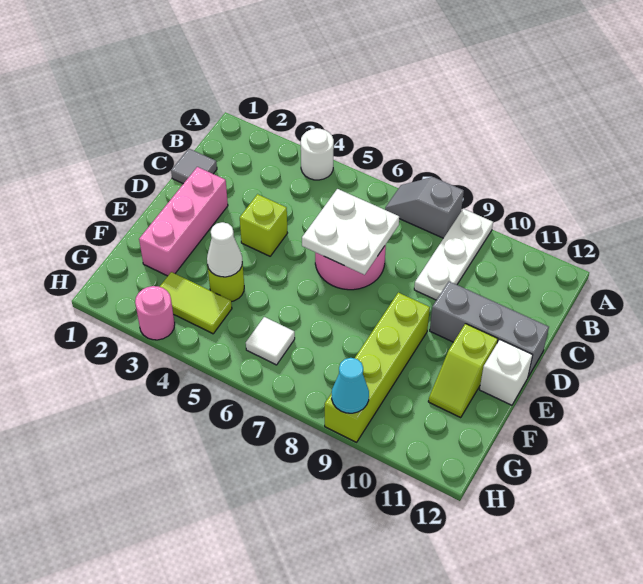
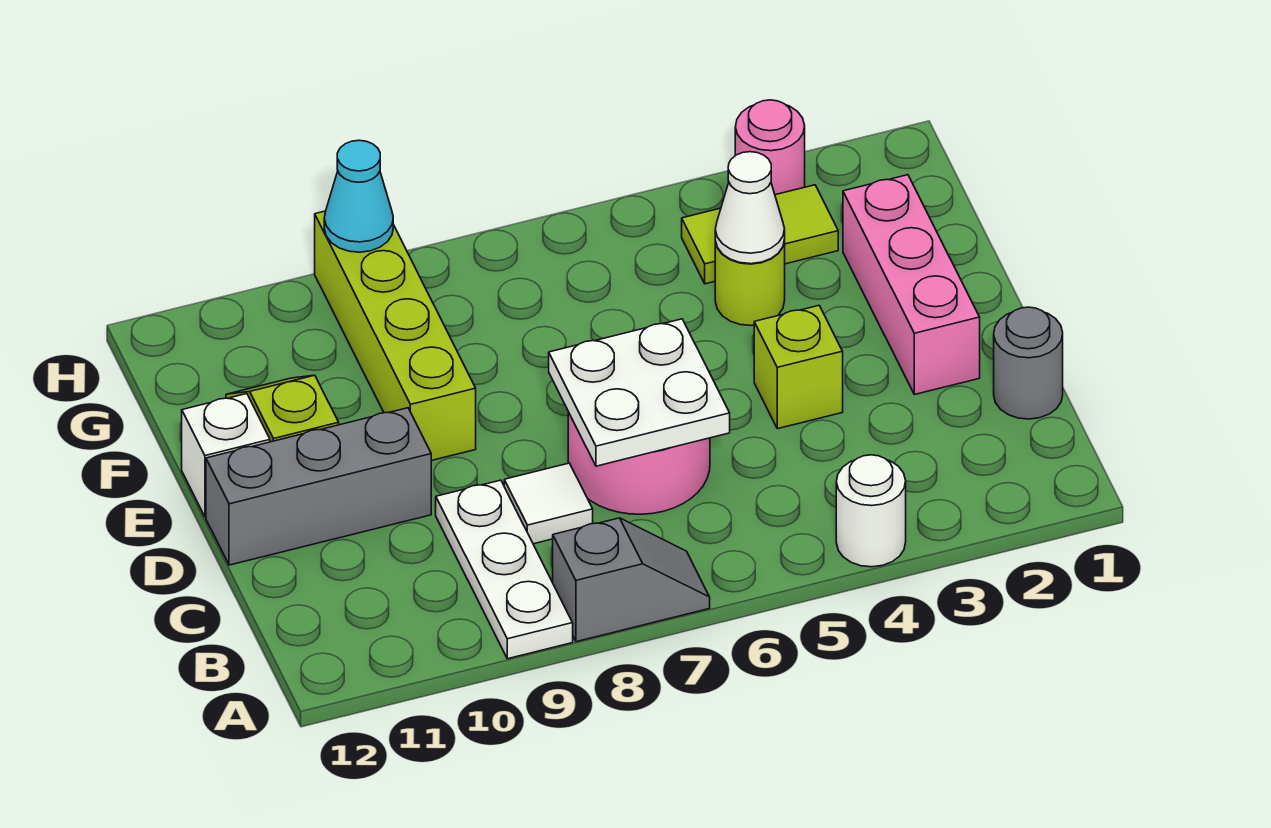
grey 1x1 tile [171,149,217,184] -> grey 1x1 round brick [994,307,1063,419]
white 1x1 tile [246,317,295,365] -> white 1x1 tile moved to [504,463,593,544]

